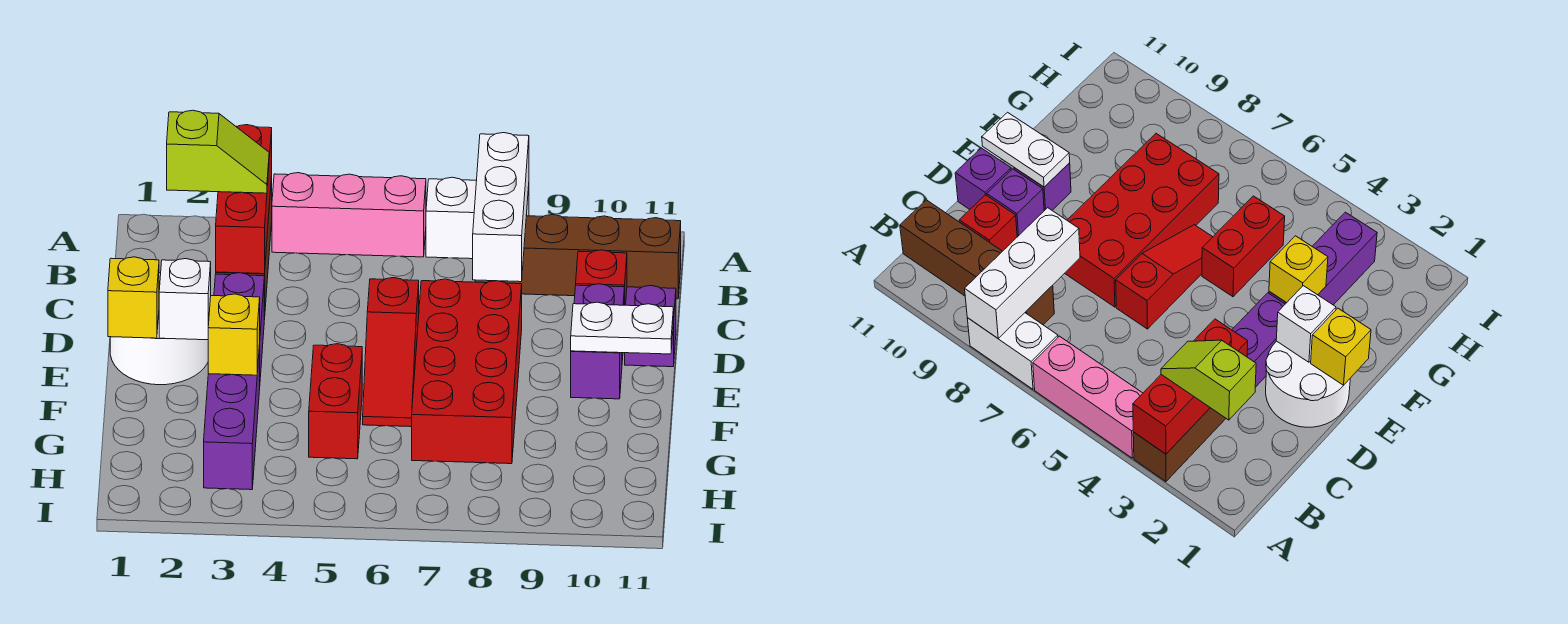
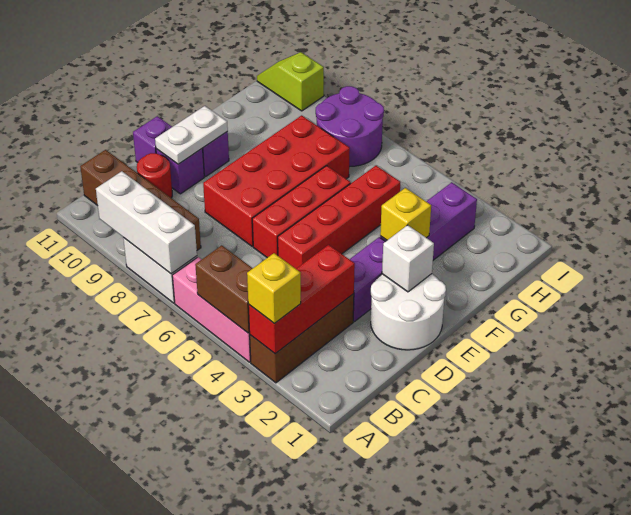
none -> brown 1x2 brick [195,245,253,333]
white 1x3 brick [473,133,529,282] -> white 1x3 brick turned to [96,171,197,274]
lime 1x2 slope [167,110,269,193] -> lime 1x2 slope moved to [257,52,324,111]
red 1x1 brick [576,250,627,305] -> red 1x1 round brick [137,153,172,198]
red 1x3 slope [363,278,419,427] -> red 1x3 brick [252,166,351,258]
yellow 1x1 brick [108,257,159,338] -> yellow 1x1 brick moved to [247,253,301,323]
white 1x2 plate [571,302,673,354] -> white 1x2 plate turned to [155,106,228,164]
red 1x2 brick [309,344,362,459] -> red 1x4 brick [278,166,400,269]
none -> purple 2x2 round brick [316,86,384,166]

